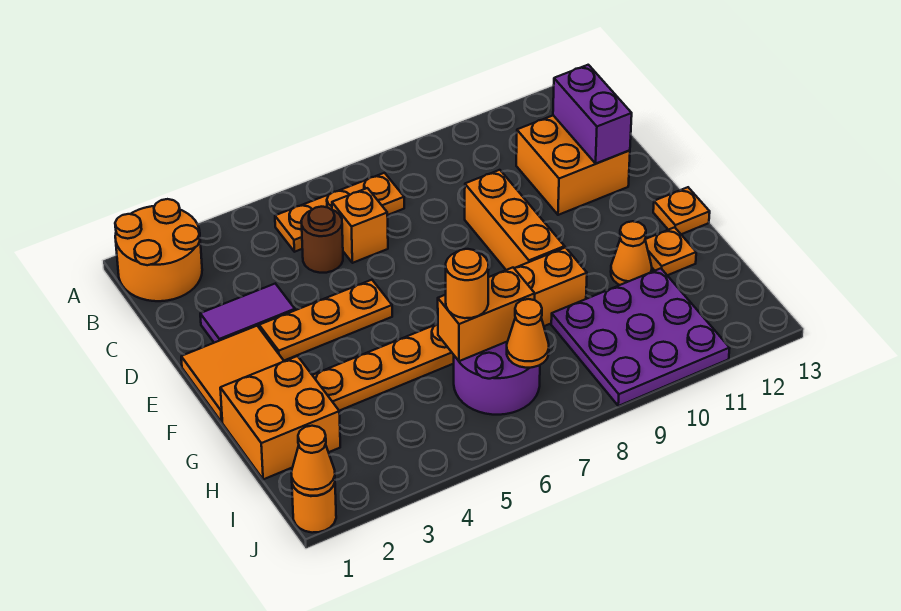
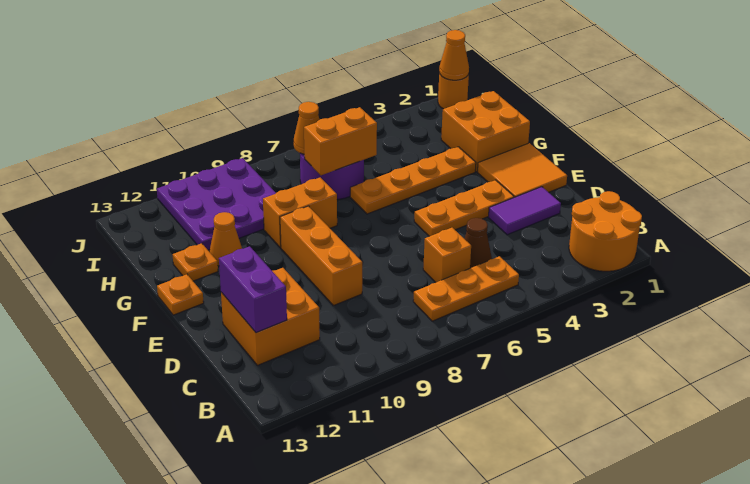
brown 1x1 round brick [301,207,343,273] -> brown 1x1 cone [464,218,492,268]
orange 1x1 round brick [446,249,489,318] -> none

